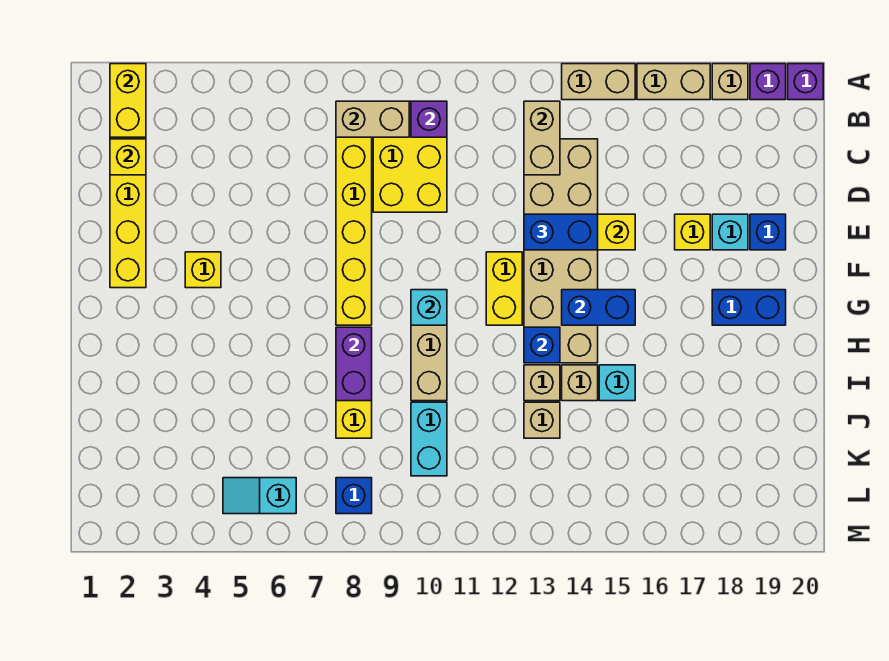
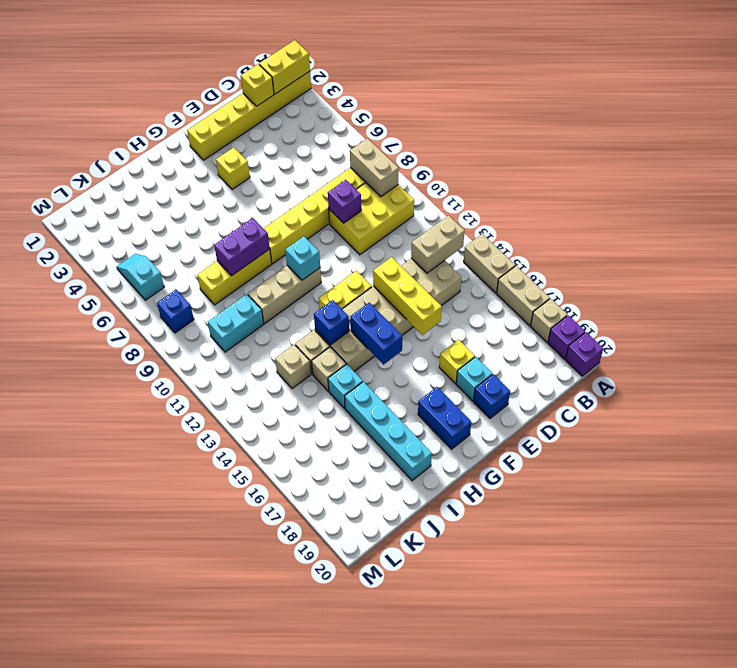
purple 1x1 brick [411,101,447,137] -> purple 1x1 brick moved to [328,180,361,223]
blue 1x2 brick [524,214,598,250] -> none
none -> cyan 1x4 brick [345,382,432,481]

